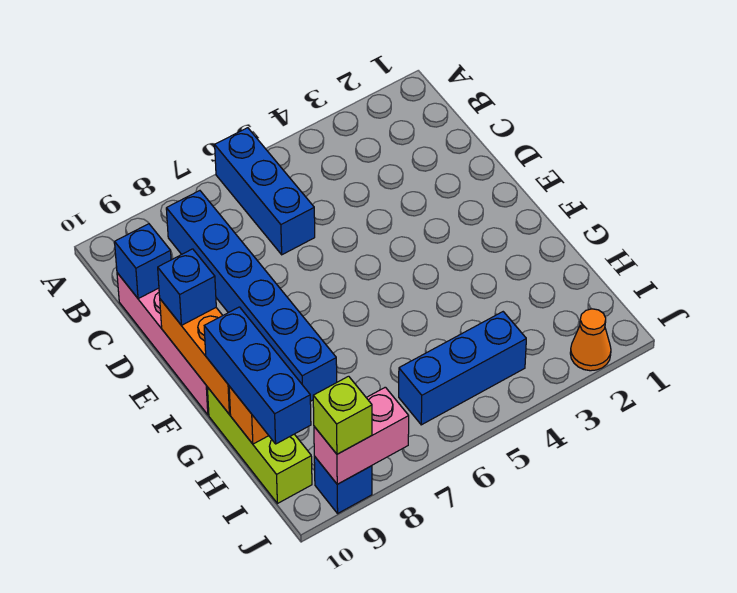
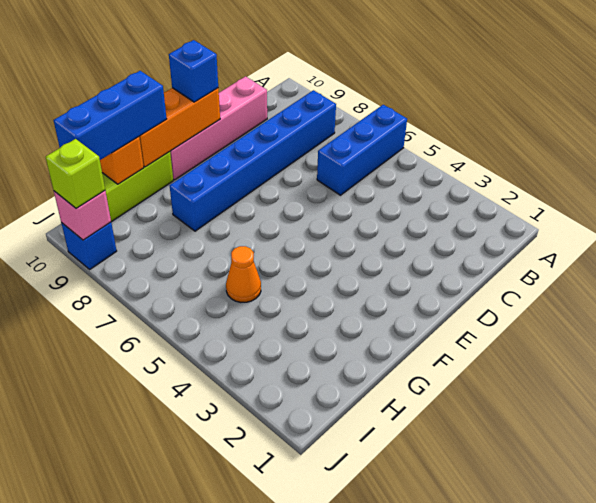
blue 1x1 brick [115,224,171,299] -> none
blue 1x3 brick [399,312,526,425] -> none
orange 1x1 cone [570,309,611,371] -> orange 1x1 cone moved to [226,246,261,302]
pink 1x2 brick [314,387,409,484] -> pink 1x1 brick [54,191,111,240]

